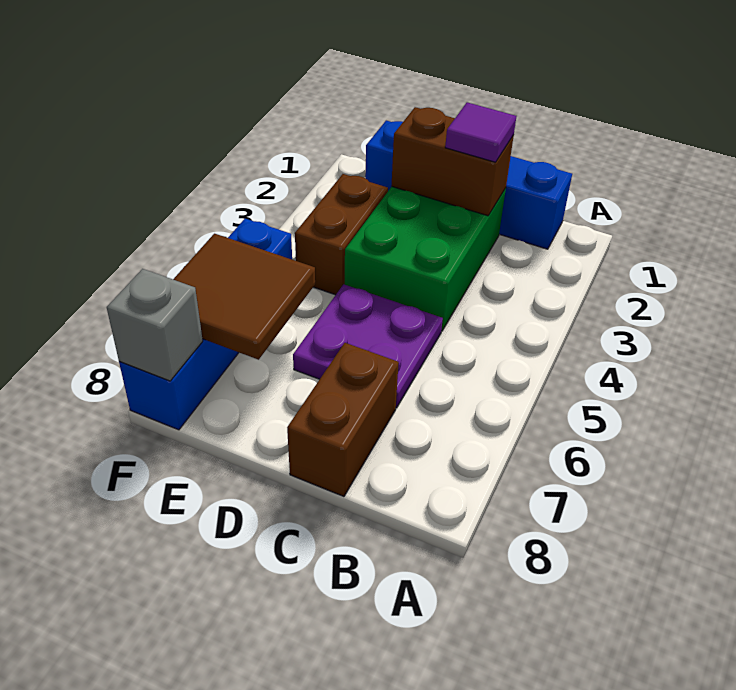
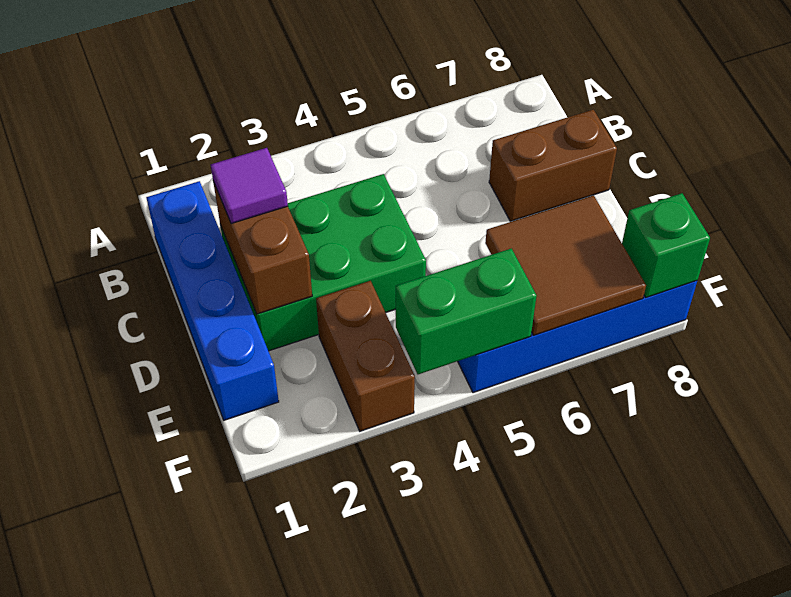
purple 2x2 plate [293,284,443,408] -> none
brown 1x2 brick [295,174,388,295] -> brown 1x2 brick turned to [316,281,415,431]
none -> green 1x2 brick [396,248,537,374]
grey 1x1 brick [107,269,203,381] -> green 1x1 brick [622,193,710,298]

